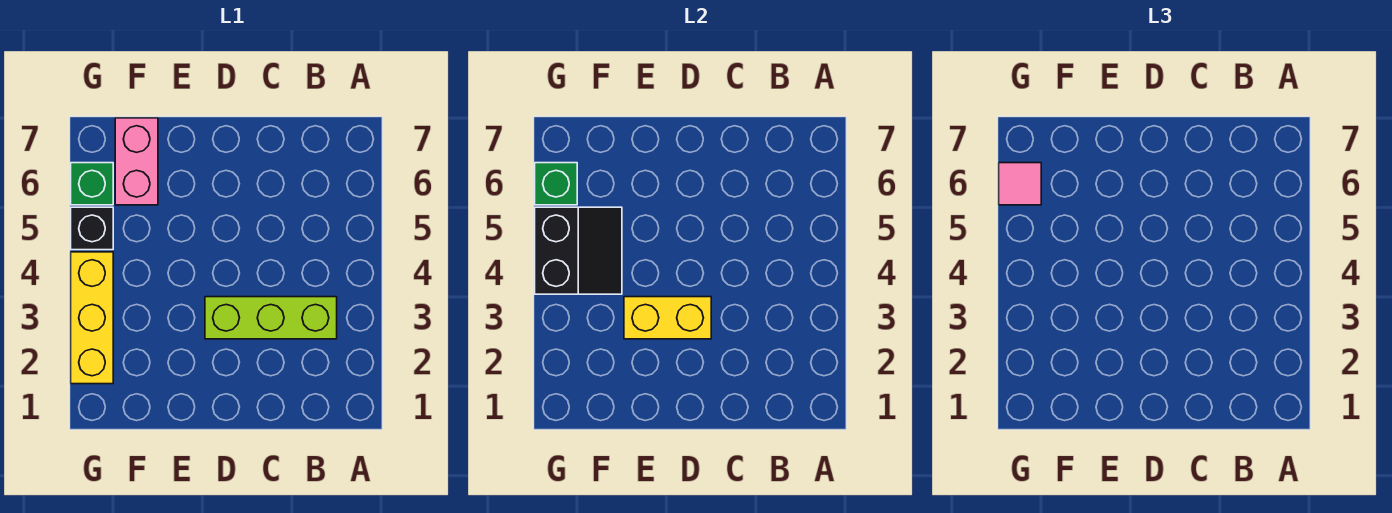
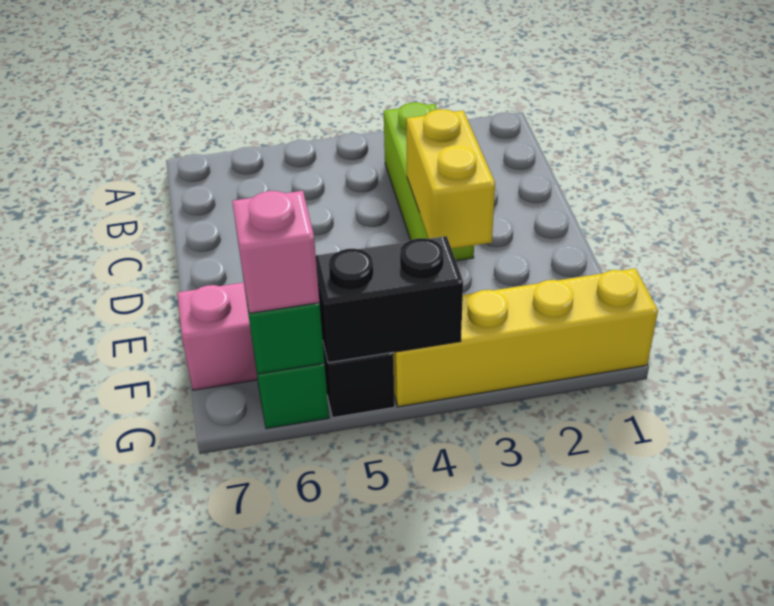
yellow 1x3 brick [71,252,113,384] -> yellow 1x4 brick [393,268,658,407]
pink 1x1 tile [999,163,1041,205] -> pink 1x1 brick [232,191,319,313]

